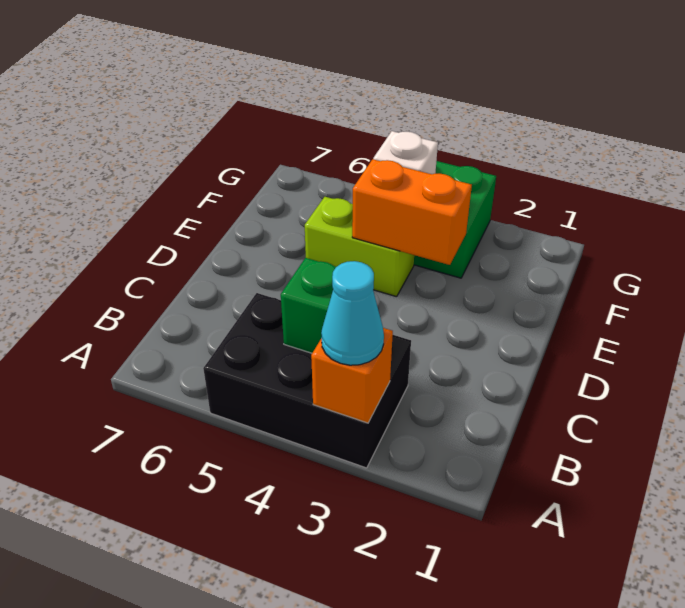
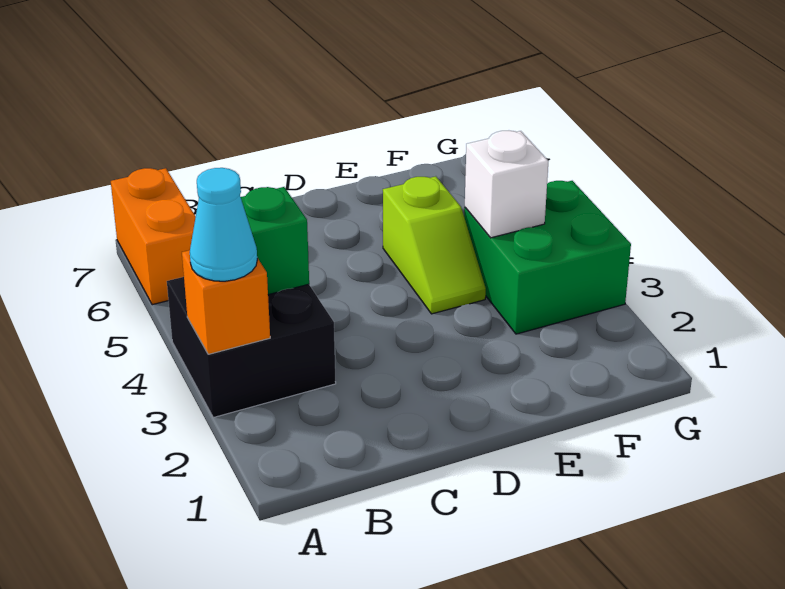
black 2x3 brick [203,293,411,468] -> black 2x2 brick [167,277,336,418]
orange 1x2 brick [352,159,472,265] -> orange 1x2 brick moved to [111,168,196,305]
lime 1x2 brick [305,197,414,297] -> lime 1x2 slope [383,176,486,314]

